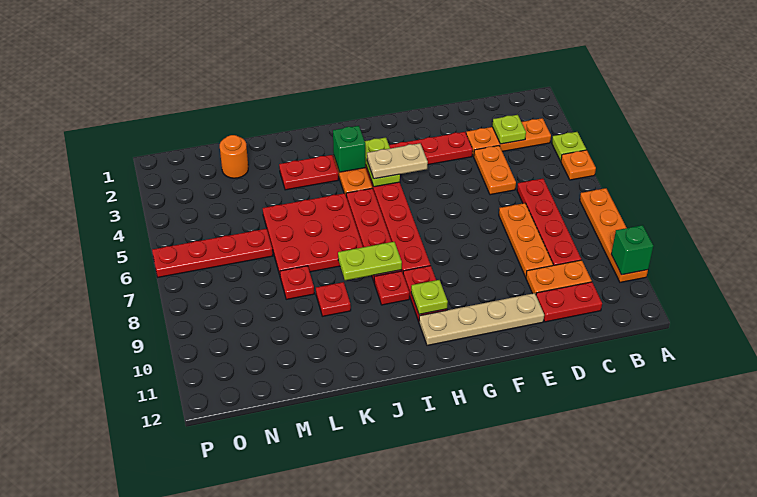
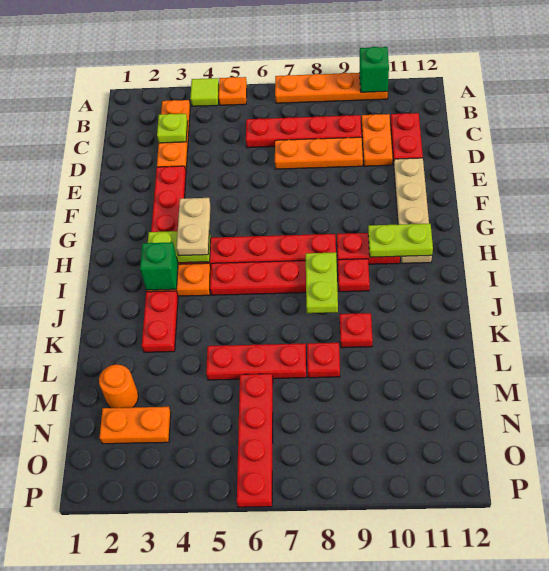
lime 1x1 plate [552,132,586,161] -> lime 1x1 tile [190,78,219,106]
orange 1x2 plate [473,146,516,195] -> orange 1x2 plate moved to [99,407,171,444]
lime 1x1 plate [411,280,448,314] -> lime 1x2 plate [368,224,433,257]
red 3x3 plate [263,193,363,275] -> red 1x3 plate [206,343,306,380]

